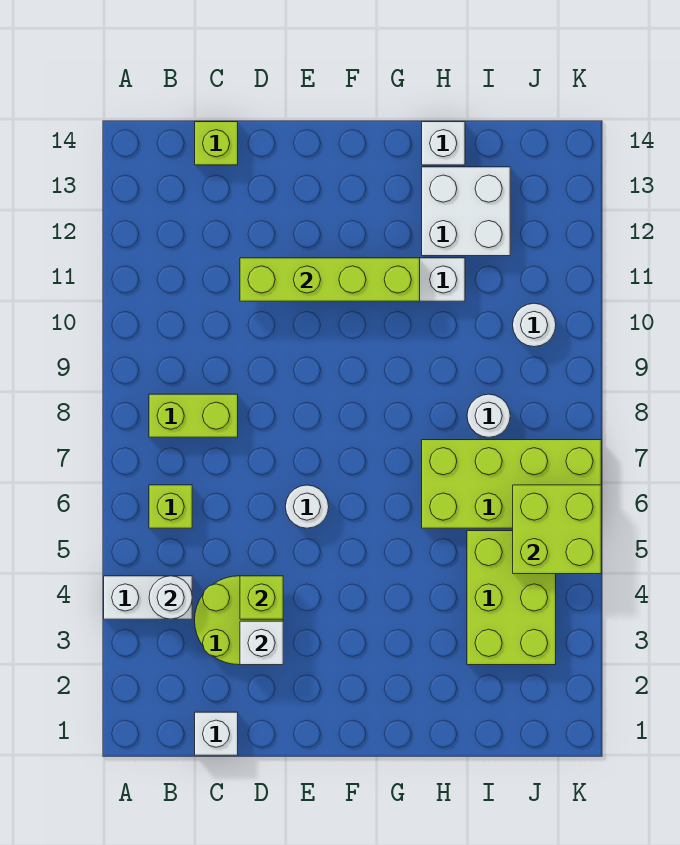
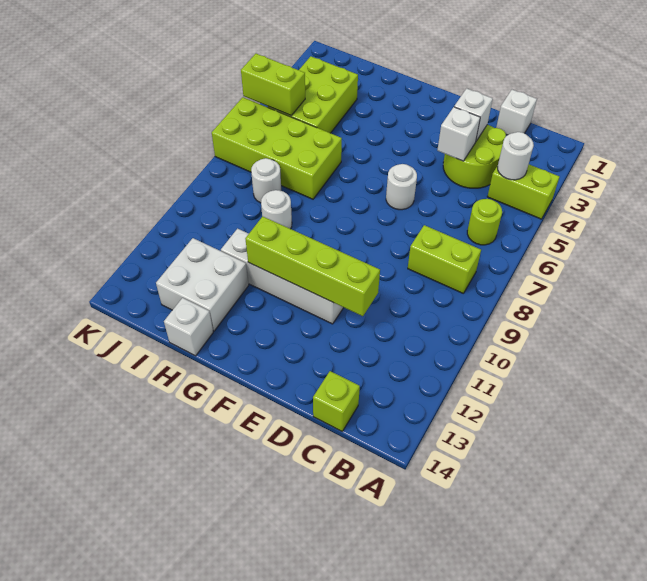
white 1x2 brick [104,576,192,619] -> lime 1x2 brick [487,165,559,219]
lime 1x1 brick [149,485,192,528] -> lime 1x1 round brick [467,199,502,245]
lime 1x1 brick [240,576,283,619] -> white 1x1 brick [437,107,480,161]
lime 2x2 brick [513,485,601,574] -> lime 1x2 brick [241,54,305,116]
white 1x1 round brick [513,303,556,347] -> white 1x1 round brick moved to [261,190,292,229]

